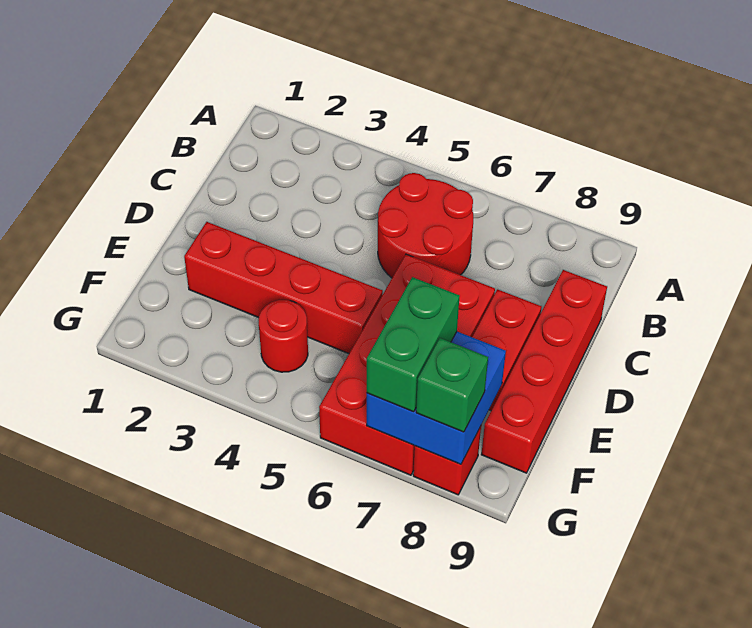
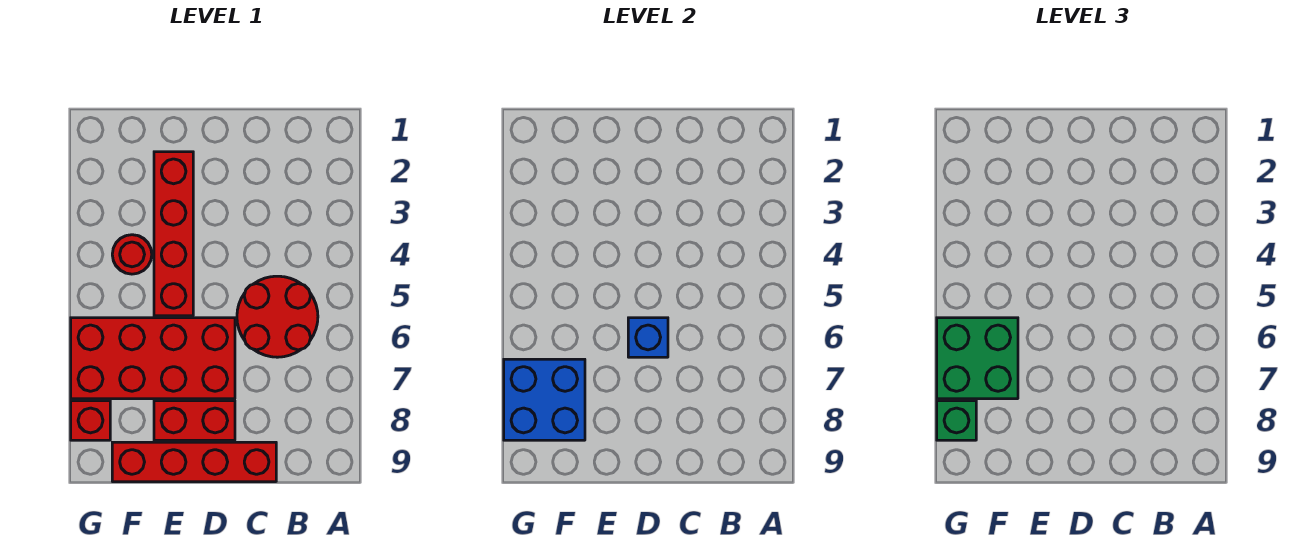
none -> blue 1x1 brick [628,318,668,357]
green 1x2 brick [367,277,460,412] -> green 2x2 brick [937,318,1018,399]

